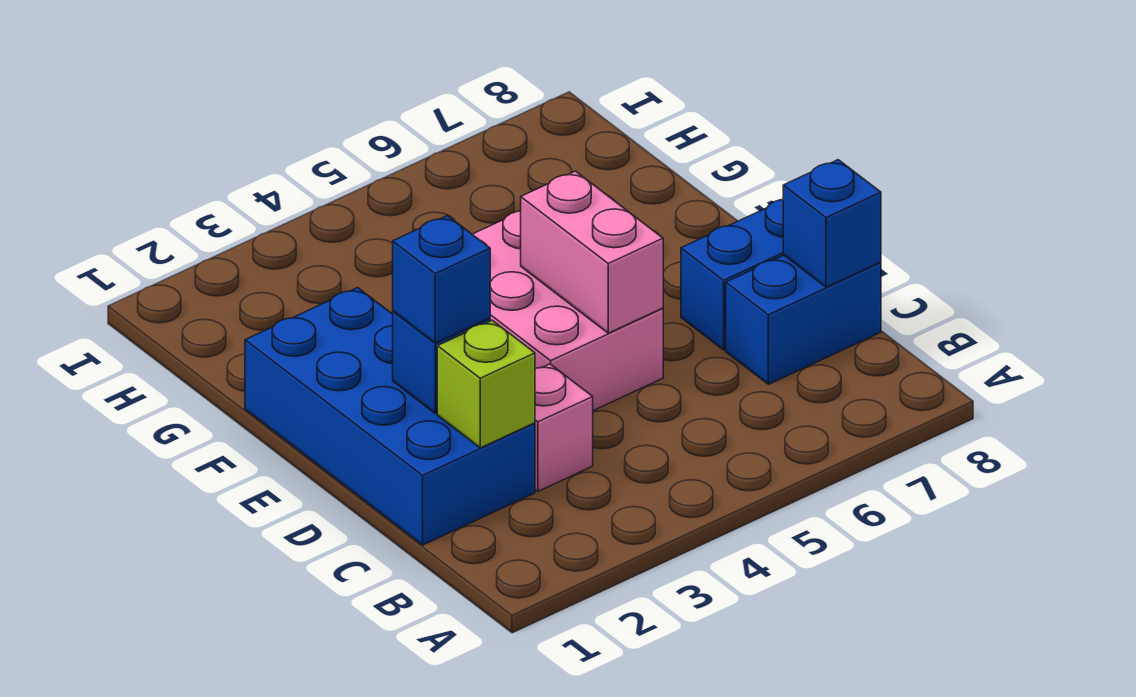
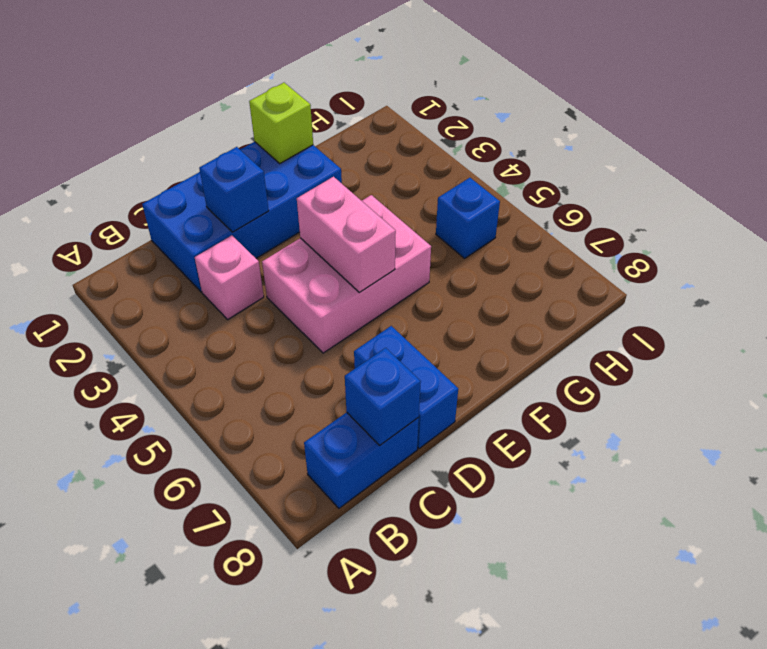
lime 1x1 brick [437,320,535,448] -> lime 1x1 brick moved to [249,83,313,163]
blue 1x2 brick [726,255,881,384] -> blue 1x2 brick turned to [304,412,419,508]
blue 1x1 brick [393,216,490,343] -> blue 1x1 brick moved to [436,178,500,258]
pink 1x2 brick [521,171,663,333] -> pink 1x2 brick turned to [297,177,396,293]

